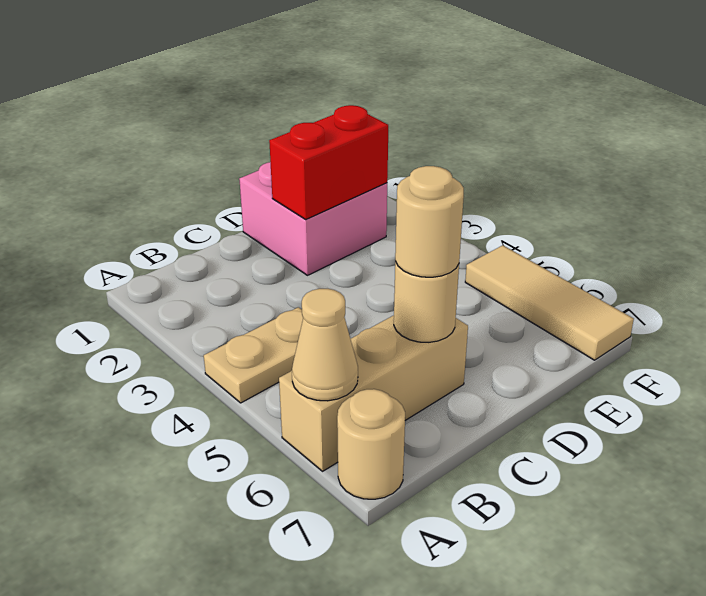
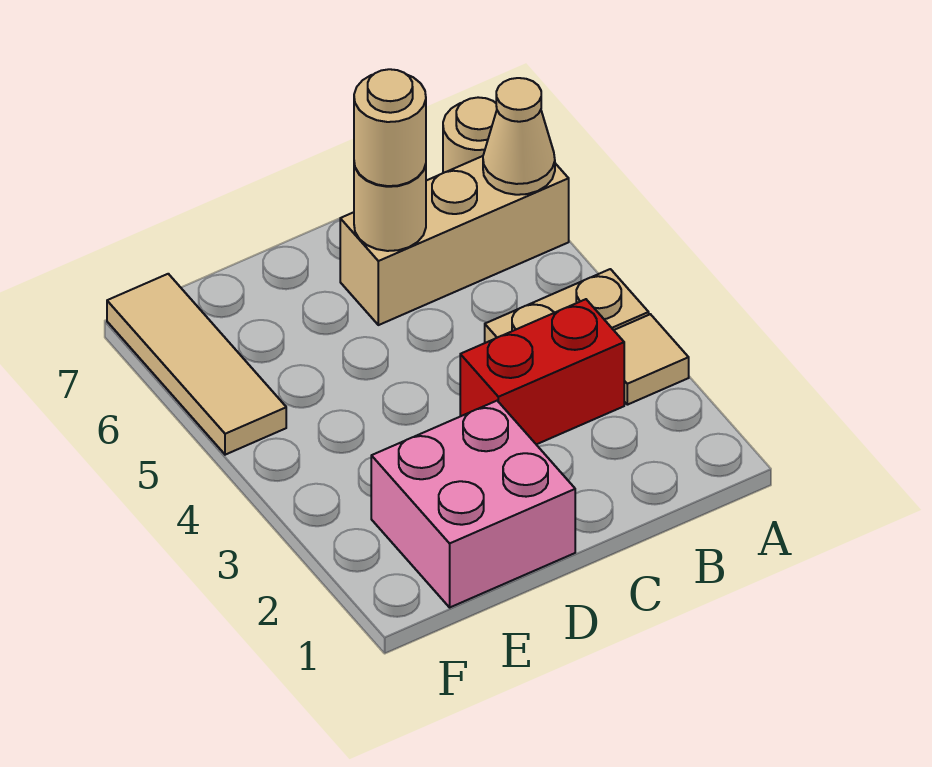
none -> tan 1x1 tile [614,314,689,405]
red 1x2 brick [269,105,388,219] -> red 1x2 brick moved to [460,299,624,444]

